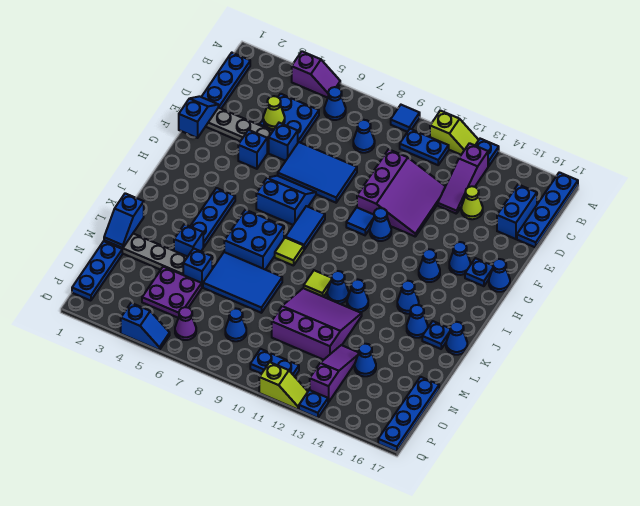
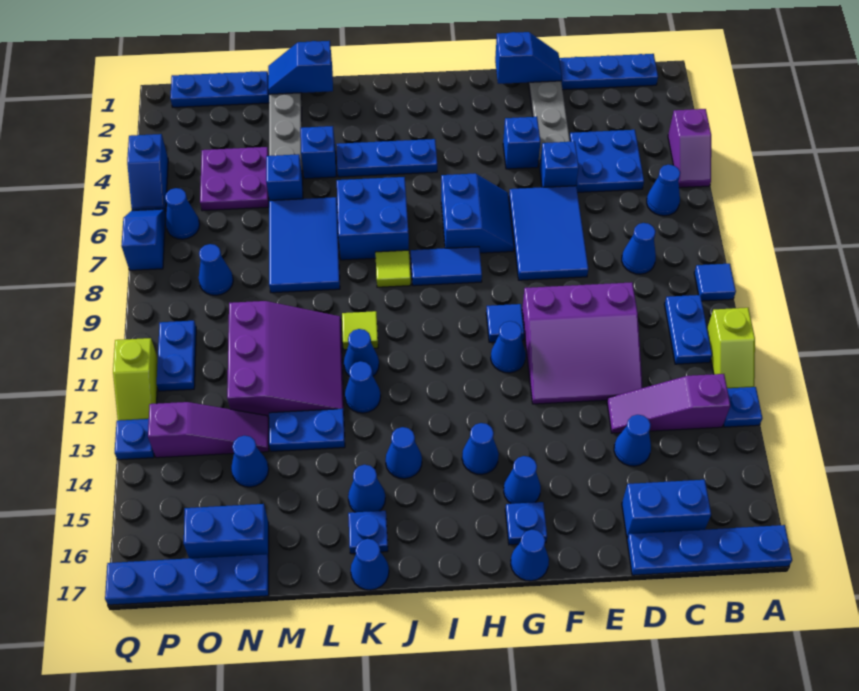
lime 1x1 cone [263,96,285,129] -> none
lime 1x1 cone [461,186,483,219] -> blue 1x1 cone [614,415,651,466]
none -> blue 1x2 plate [269,409,345,451]
none -> blue 1x2 brick [184,504,269,558]
purple 1x1 cone [175,307,196,340] -> blue 1x1 cone [165,188,200,239]
none -> blue 1x2 slope [121,209,166,270]

